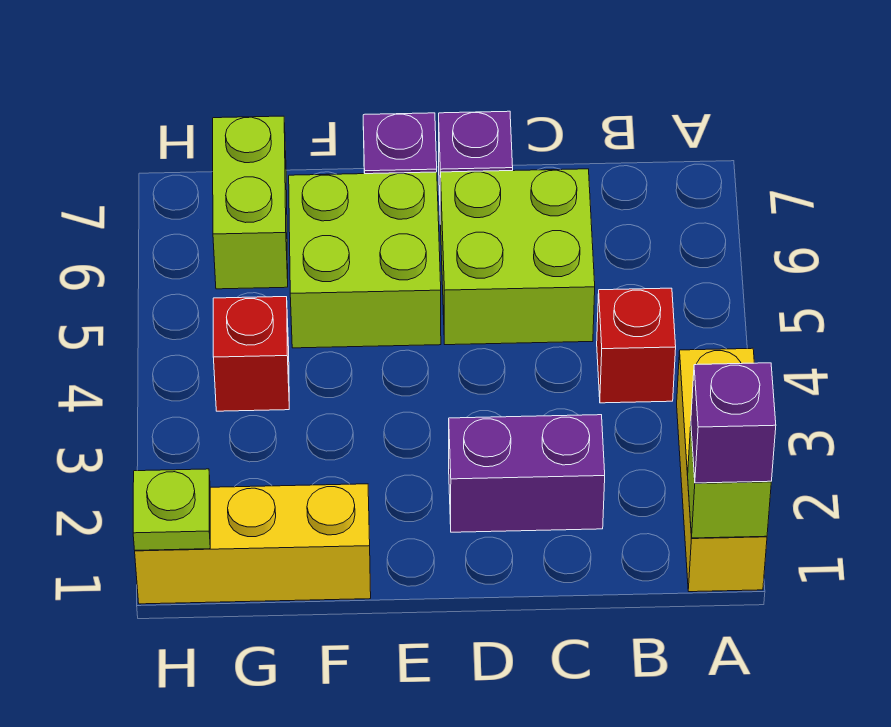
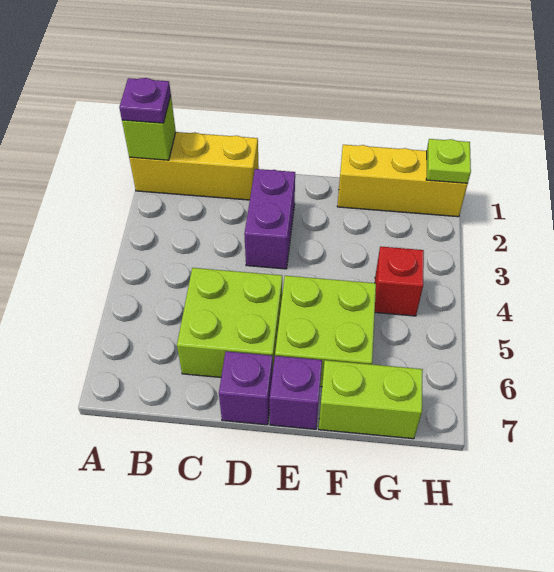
yellow 1x3 brick [677,348,767,592] -> yellow 1x3 brick turned to [129,132,259,200]
purple 1x1 brick [691,363,776,483] -> purple 1x1 plate [119,78,171,123]
red 1x1 brick [597,288,676,403] -> none
purple 1x2 brick [449,415,605,532] -> purple 1x2 brick turned to [244,169,295,269]
lime 1x2 brick [213,116,288,289] -> lime 1x2 brick turned to [319,360,423,439]

